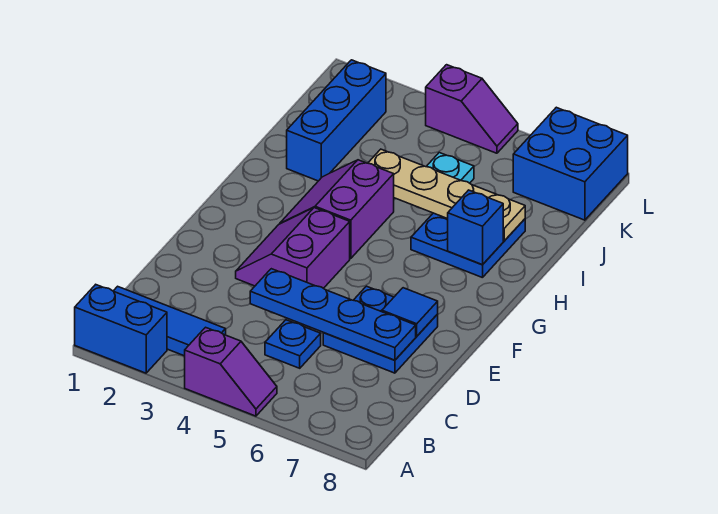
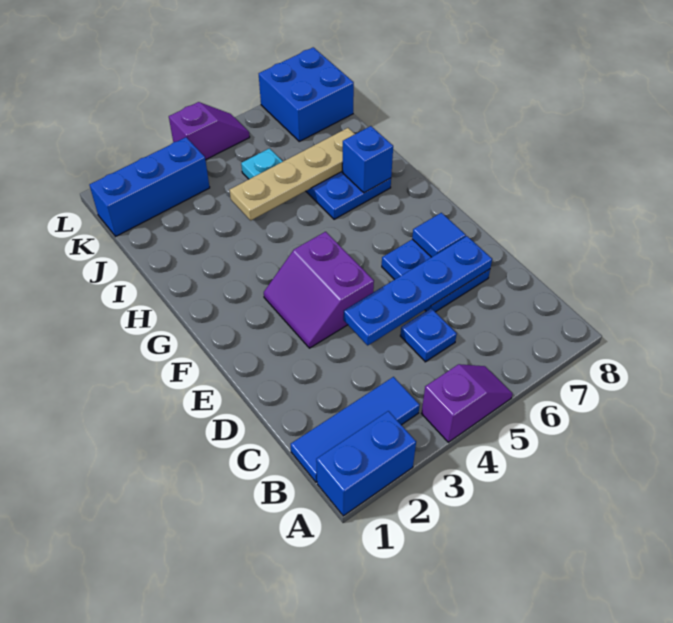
purple 2x2 slope [280,160,394,259] -> none
blue 1x3 brick [287,60,386,181] -> blue 1x3 brick turned to [90,137,210,236]

